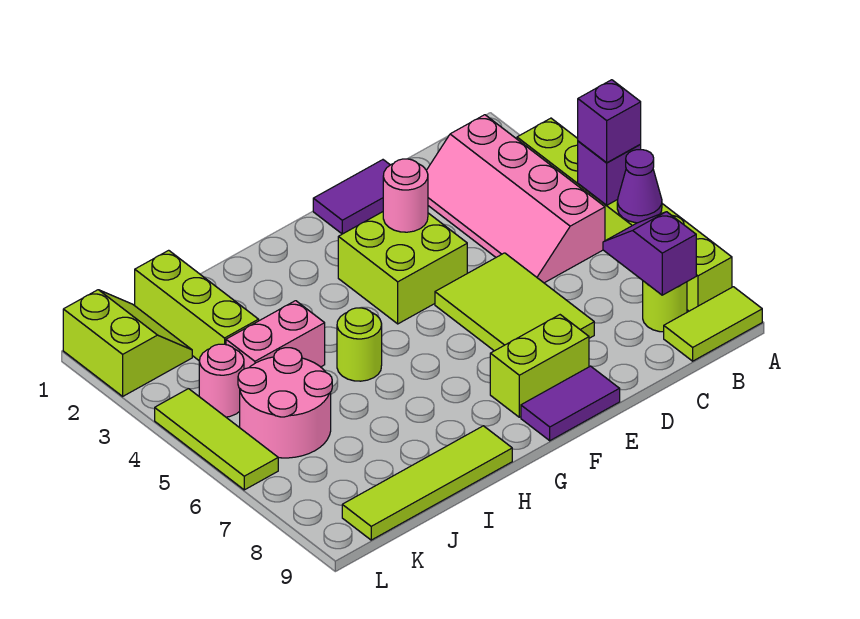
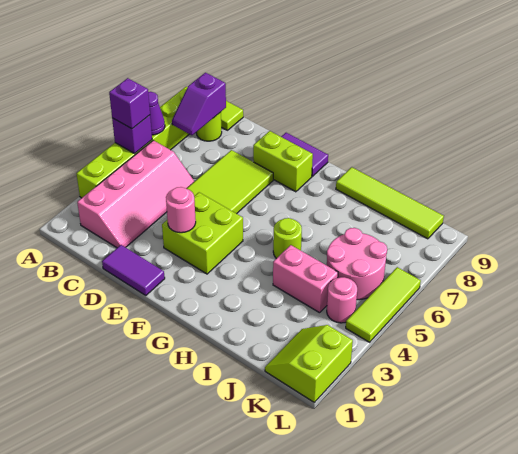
lime 1x3 brick [135,250,259,361] -> none

